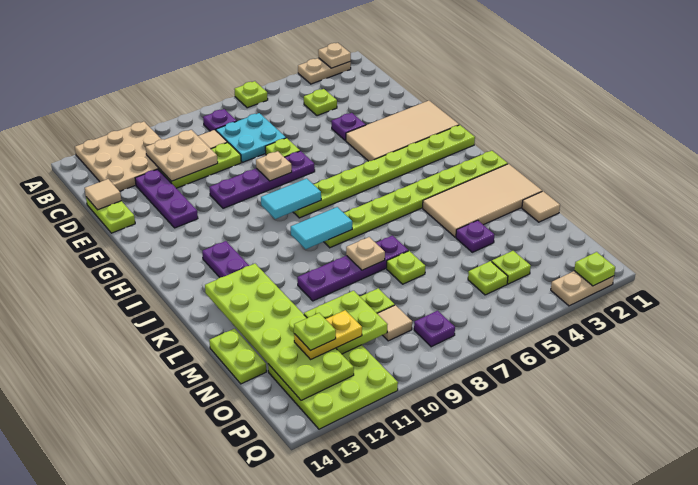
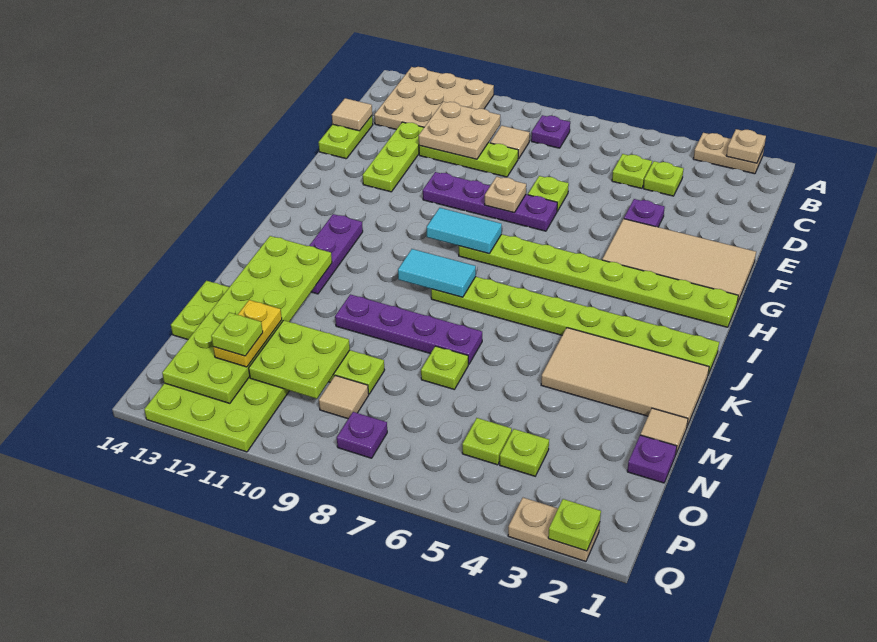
lime 1x1 plate [234,81,268,108] -> lime 1x1 plate moved to [612,154,652,188]
cyan 2x2 plate [216,113,286,162] -> none
purple 1x3 plate [135,169,198,228] -> lime 1x3 plate [363,122,424,192]
tan 1x1 plate [346,237,385,270] -> none
purple 1x1 plate [456,220,494,252] -> purple 1x1 plate moved to [627,435,677,483]
yellow 1x2 plate [294,310,362,359] -> yellow 1x2 plate turned to [213,300,282,367]

